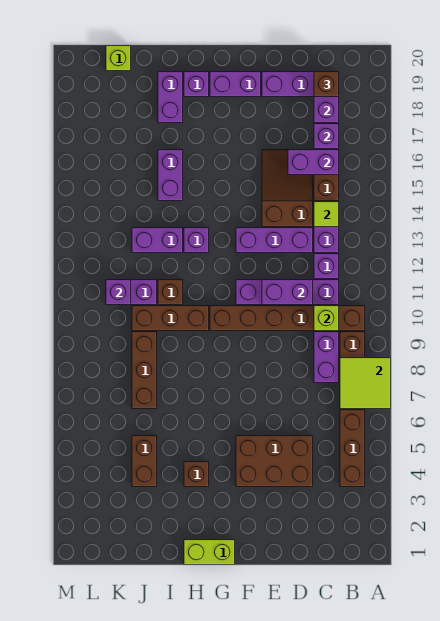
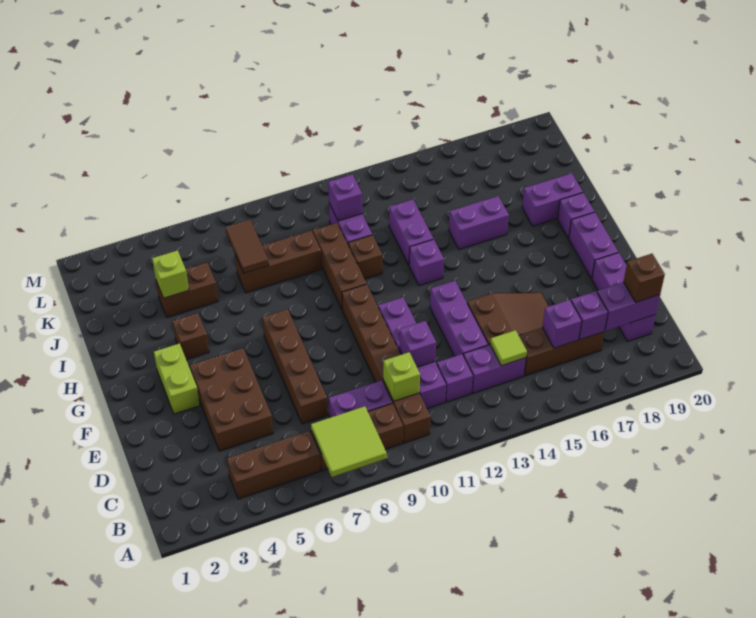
purple 1x2 brick [288,150,339,175] -> purple 1x1 brick [542,300,582,348]
none -> brown 1x4 brick [262,309,328,424]
purple 1x2 brick [262,280,313,305] -> purple 1x1 brick [399,321,436,367]
lime 1x2 brick [184,540,235,565] -> lime 1x2 brick moved to [154,343,200,414]
none -> brown 1x2 tile [226,220,269,273]
lime 1x1 brick [106,46,131,71] -> lime 1x1 brick moved to [152,250,189,298]

